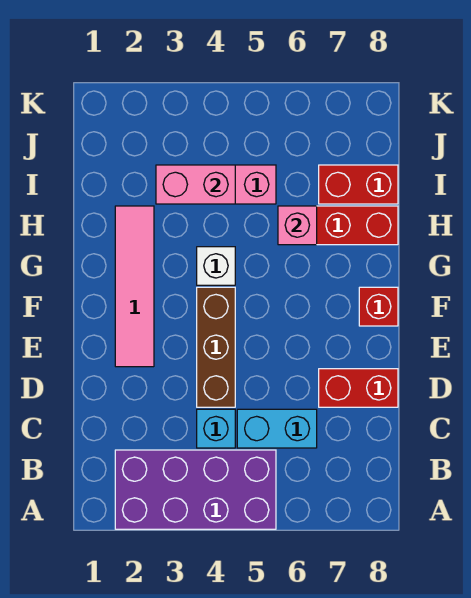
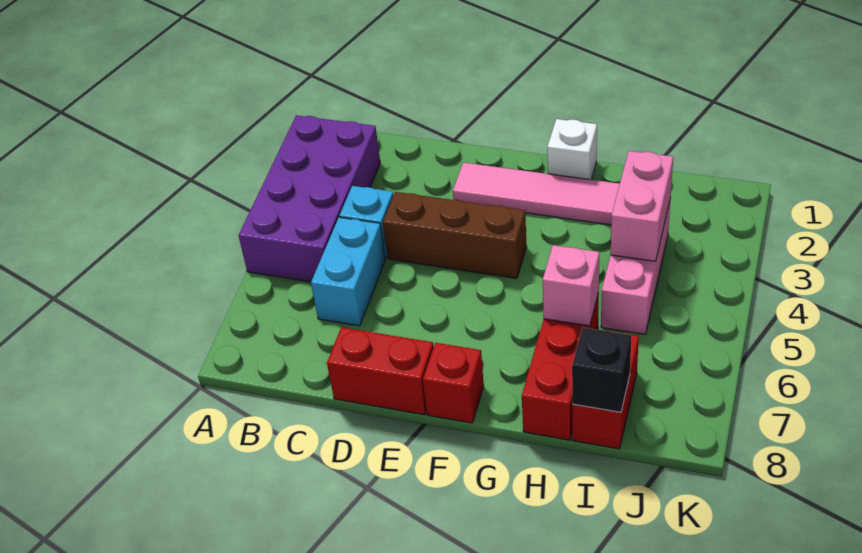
red 1x2 brick [319,369,398,407] -> red 1x2 brick turned to [327,327,434,415]
white 1x1 brick [197,247,235,285] -> white 1x1 brick moved to [547,119,597,180]
none -> black 1x1 brick [572,327,632,412]

